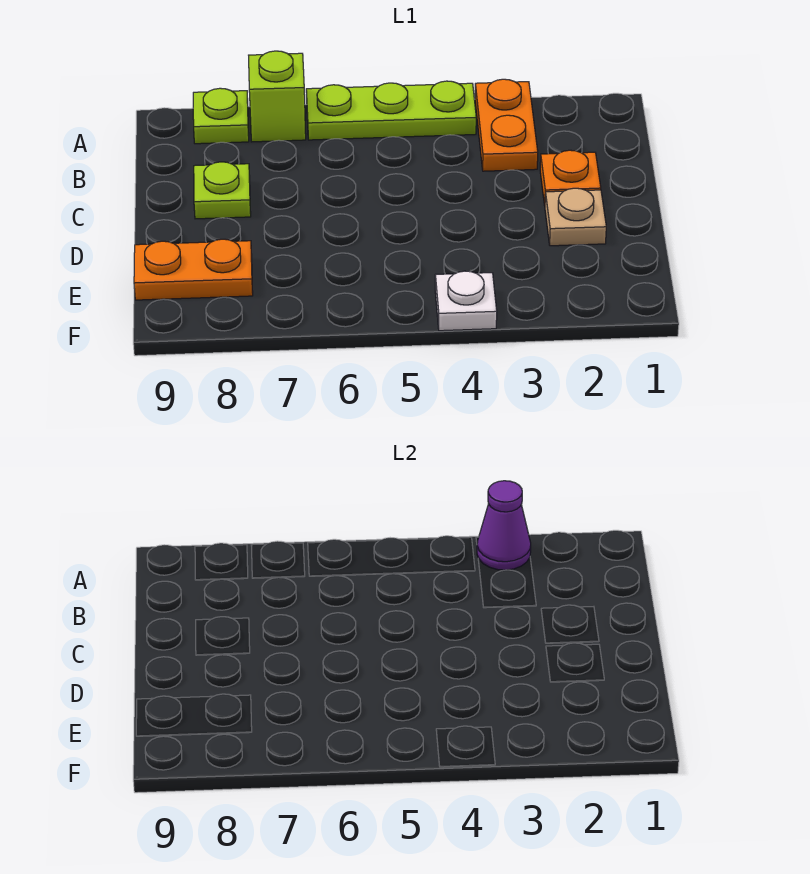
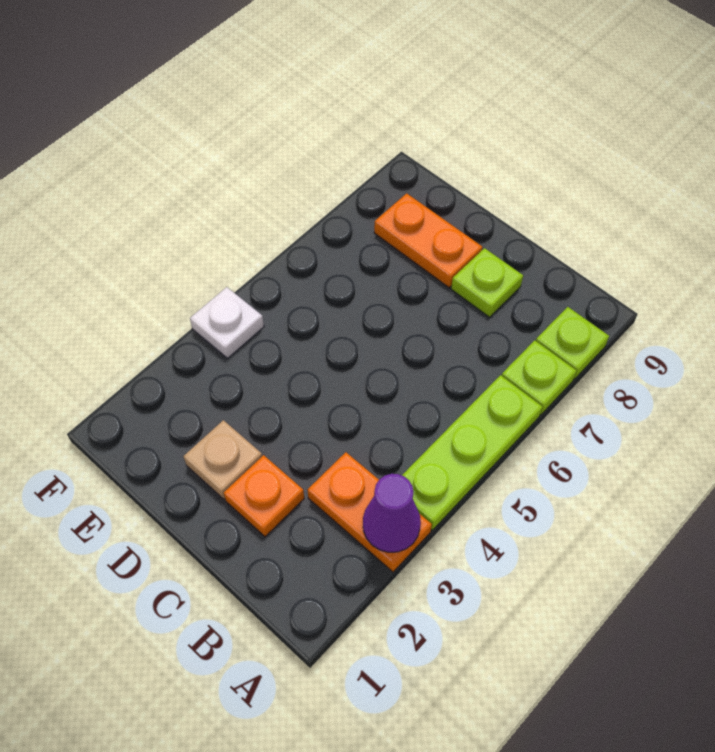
lime 1x1 brick [249,51,306,142] -> lime 1x1 plate [502,340,576,415]
orange 1x2 plate [134,239,253,300] -> orange 1x2 plate turned to [374,193,482,288]

